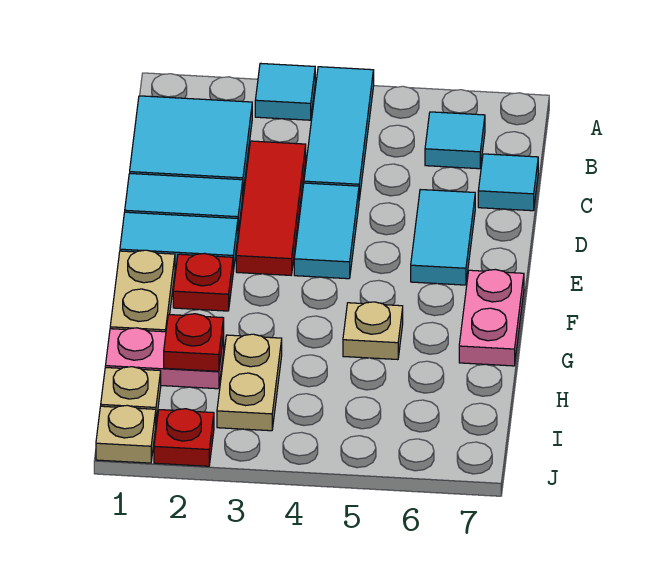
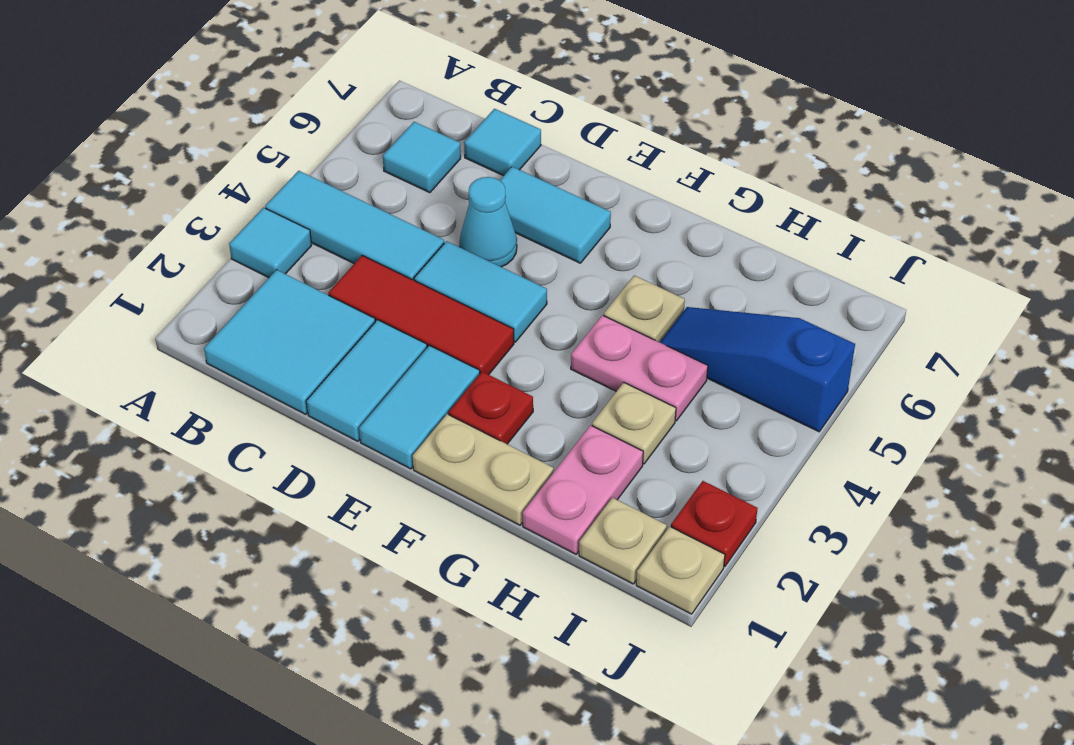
none -> cyan 1x1 cone [460,177,517,267]
pink 1x2 plate [459,269,524,366] -> pink 1x2 plate moved to [571,315,708,421]
red 1x1 plate [164,314,224,371] -> none
tan 1x2 plate [217,334,282,431] -> tan 1x1 plate [592,383,676,464]
none -> blue 1x3 slope [660,307,855,432]

